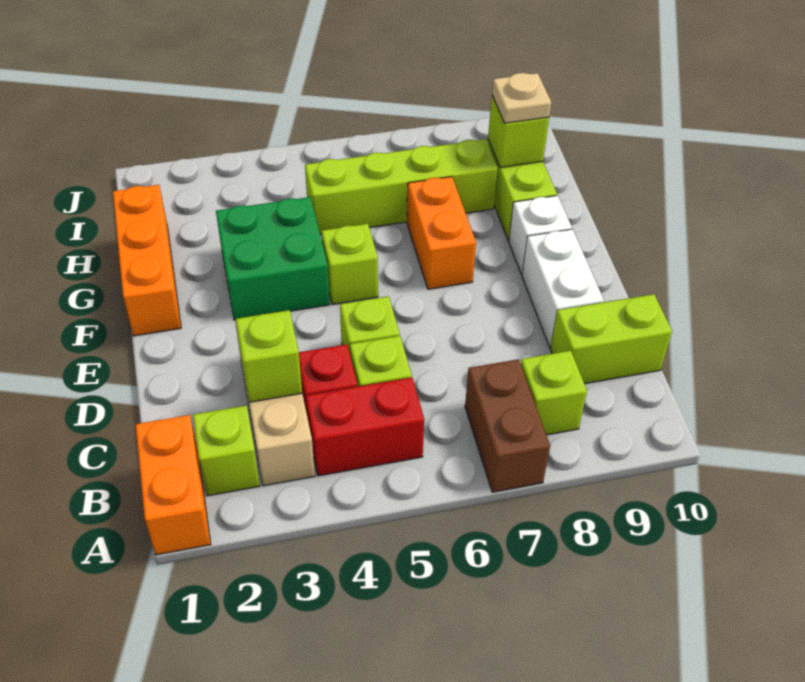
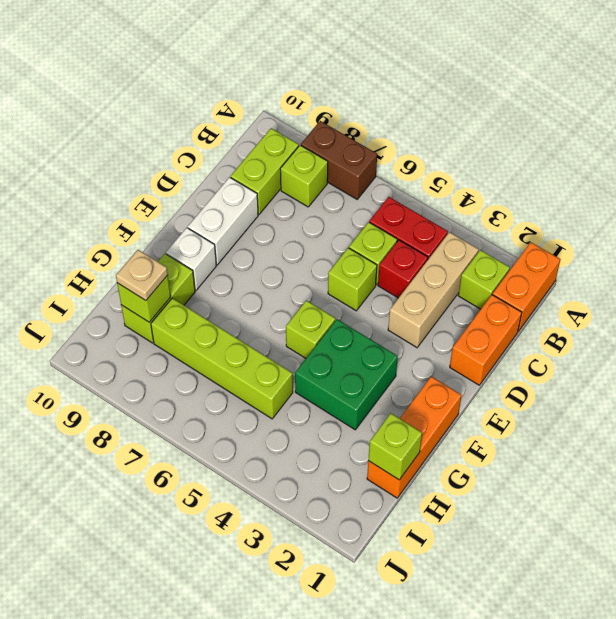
brown 1x2 brick [465,359,550,492] -> brown 1x2 brick turned to [301,121,377,199]
lime 1x1 brick [236,310,302,402] -> lime 1x1 brick moved to [368,413,422,480]
lime 1x2 brick [550,294,672,384] -> lime 1x2 brick turned to [231,128,299,214]
orange 1x2 brick [407,177,476,289] -> orange 1x2 brick moved to [450,295,522,385]

